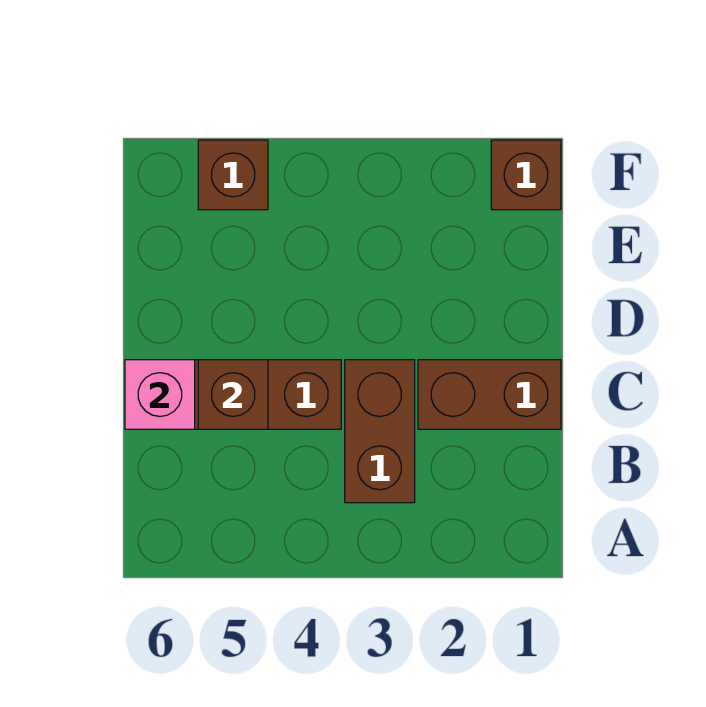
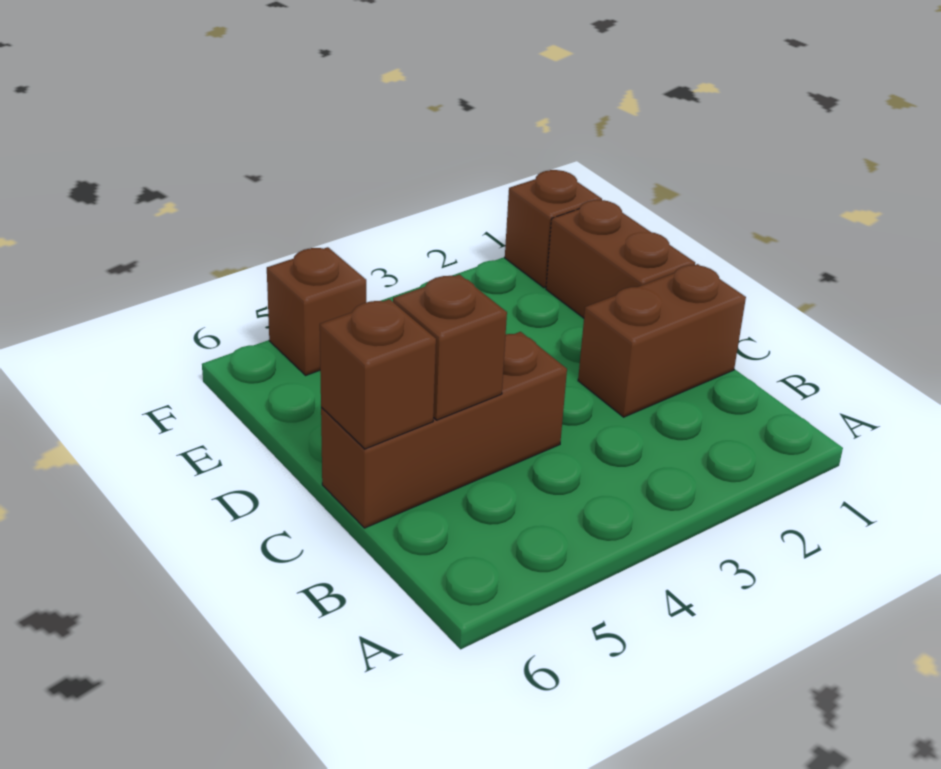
brown 1x2 brick [345,360,415,503] -> brown 1x2 brick moved to [546,200,695,318]
pink 1x1 brick [125,360,195,429] -> brown 1x1 brick [320,299,436,449]

